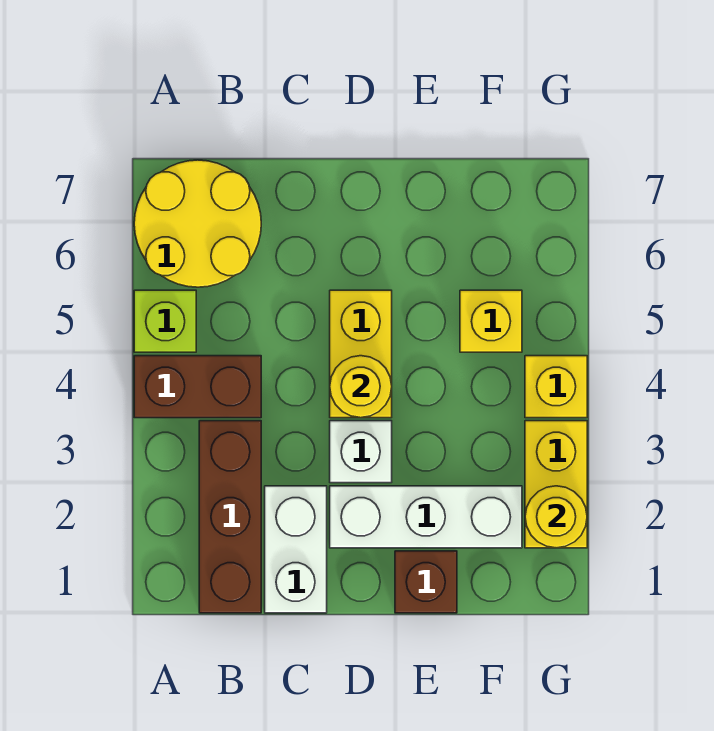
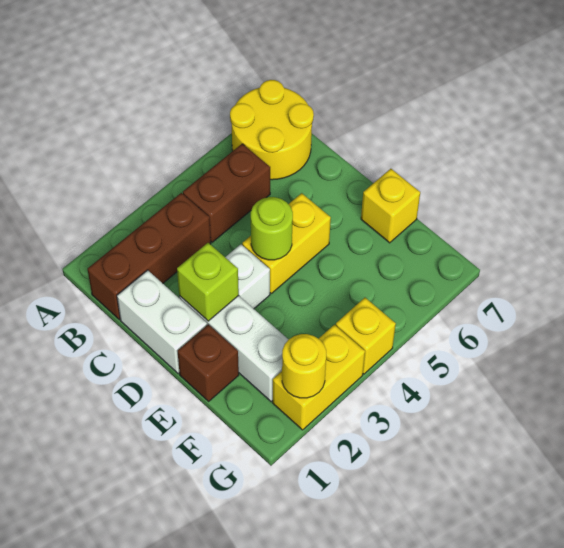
brown 1x2 brick [134,356,261,418] -> brown 1x2 brick turned to [183,144,270,242]
lime 1x1 brick [134,290,196,352] -> lime 1x1 brick moved to [177,243,239,321]
white 1x2 brick [265,486,327,613] -> white 1x2 brick turned to [117,270,207,374]
yellow 1x1 round brick [330,356,392,418] -> lime 1x1 round brick [251,197,293,260]
yellow 1x1 brick [460,290,522,352] -> yellow 1x1 brick moved to [361,169,420,243]

